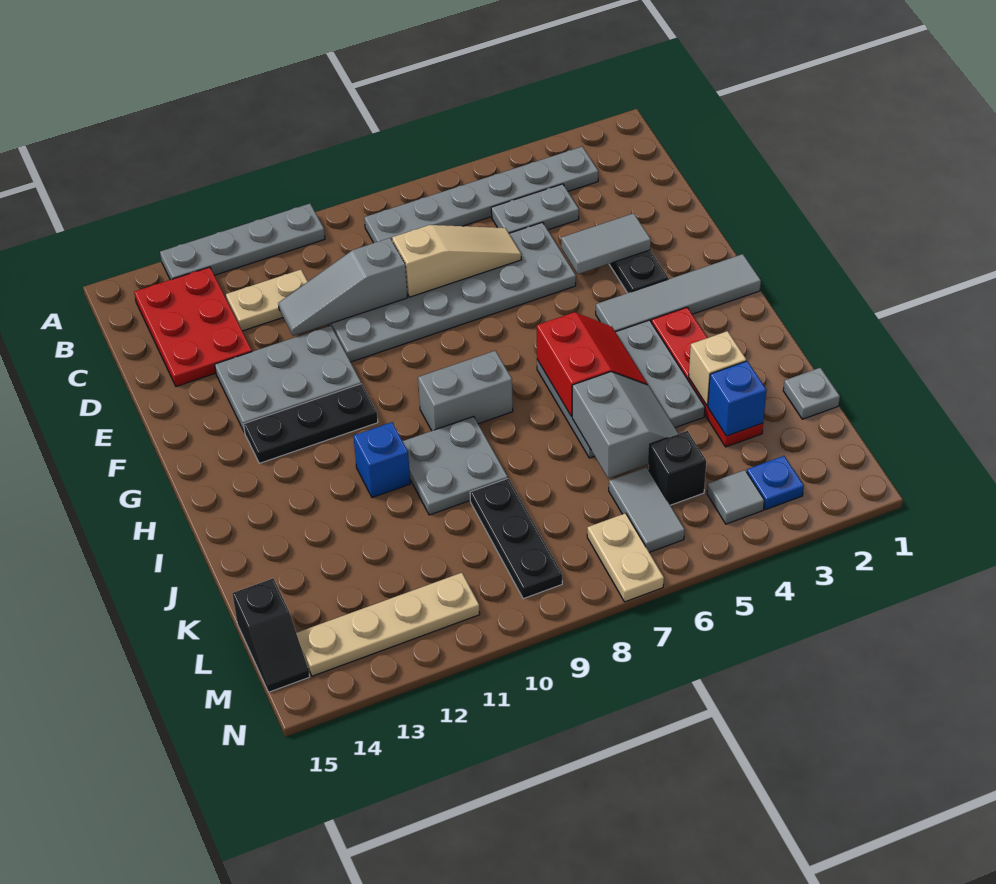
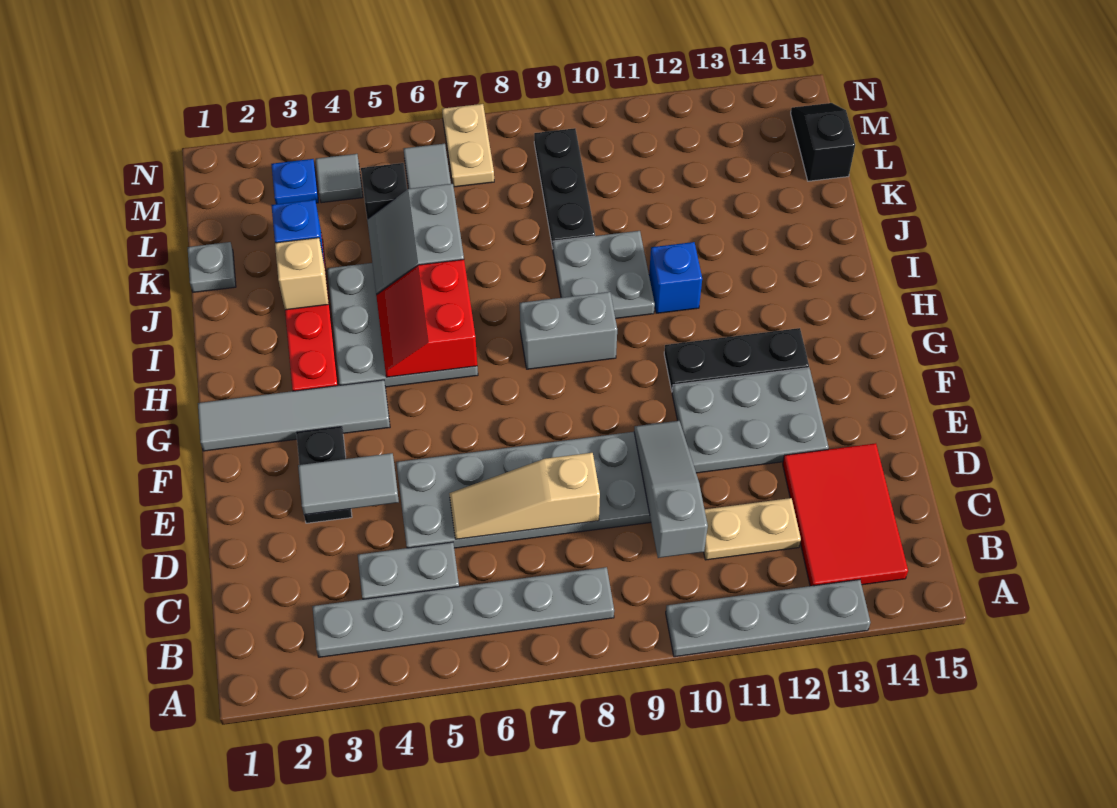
red 2x3 plate [134,267,252,387] -> red 2x3 tile [783,443,908,586]
grey 1x3 slope [278,238,408,336] -> grey 1x3 slope turned to [634,421,708,558]
tan 1x4 plate [296,573,480,676] -> none

